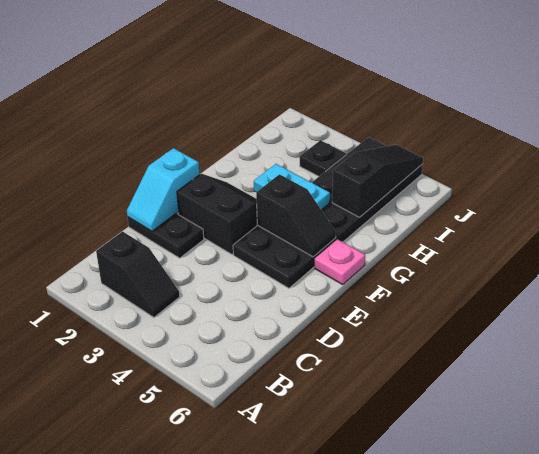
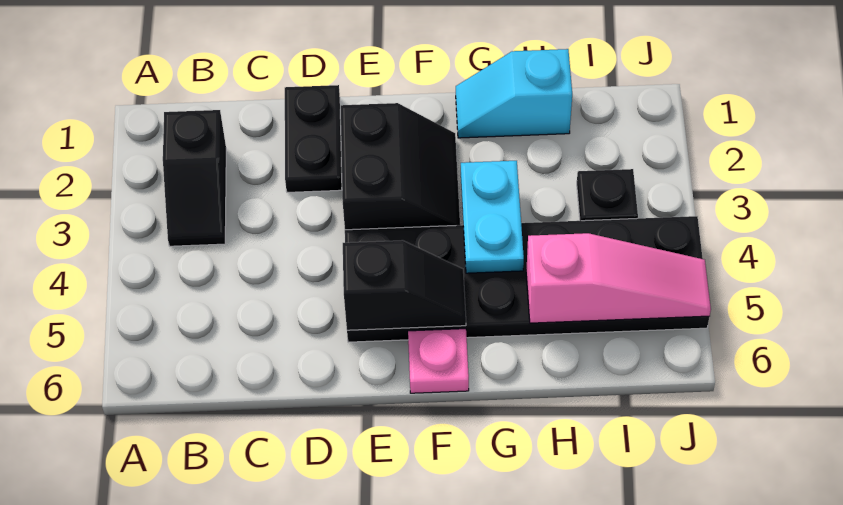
cyan 1x2 slope [127,148,200,231] -> cyan 1x2 slope moved to [456,49,572,138]
black 1x2 slope [256,174,336,257] -> black 1x2 slope turned to [343,240,466,330]
black 1x3 slope [332,145,423,217] -> pink 1x3 slope [526,233,711,323]

